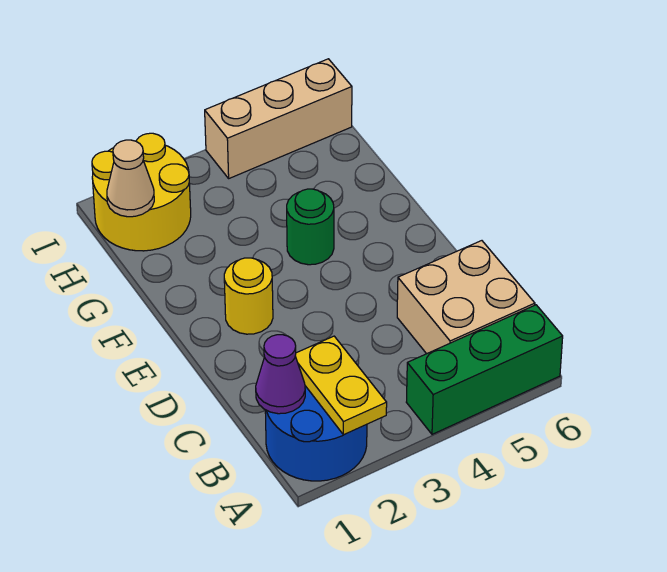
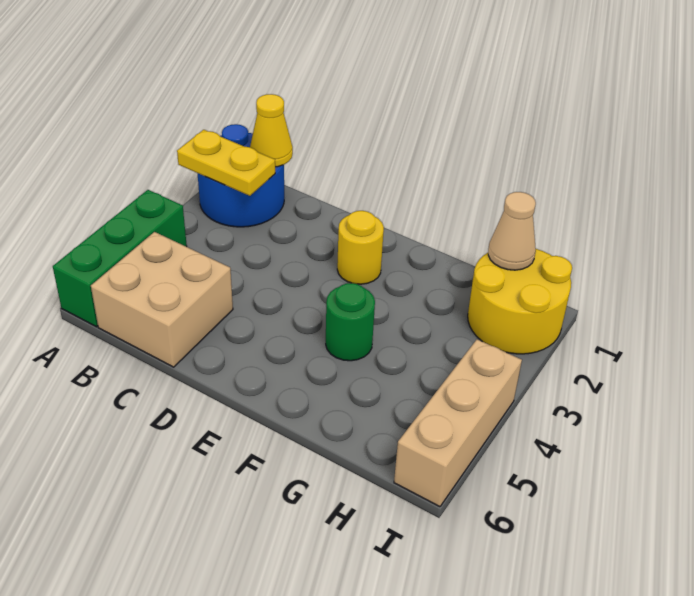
purple 1x1 cone [256,335,305,414] -> yellow 1x1 cone [250,94,293,167]

